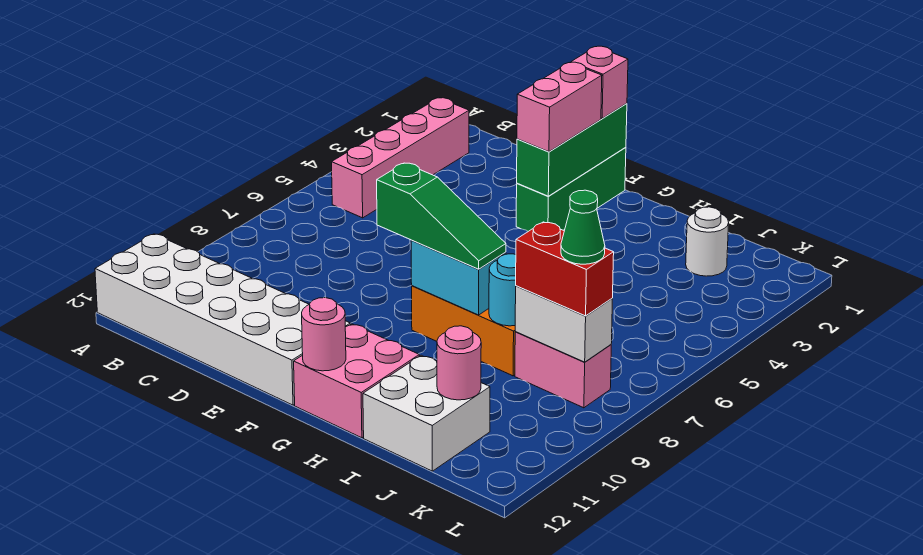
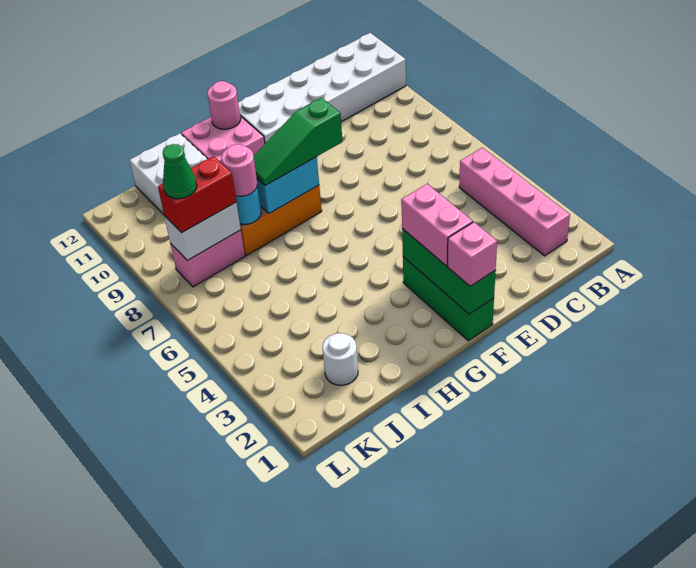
pink 1x1 round brick [437,326,481,400] -> pink 1x1 round brick moved to [221,144,257,196]

